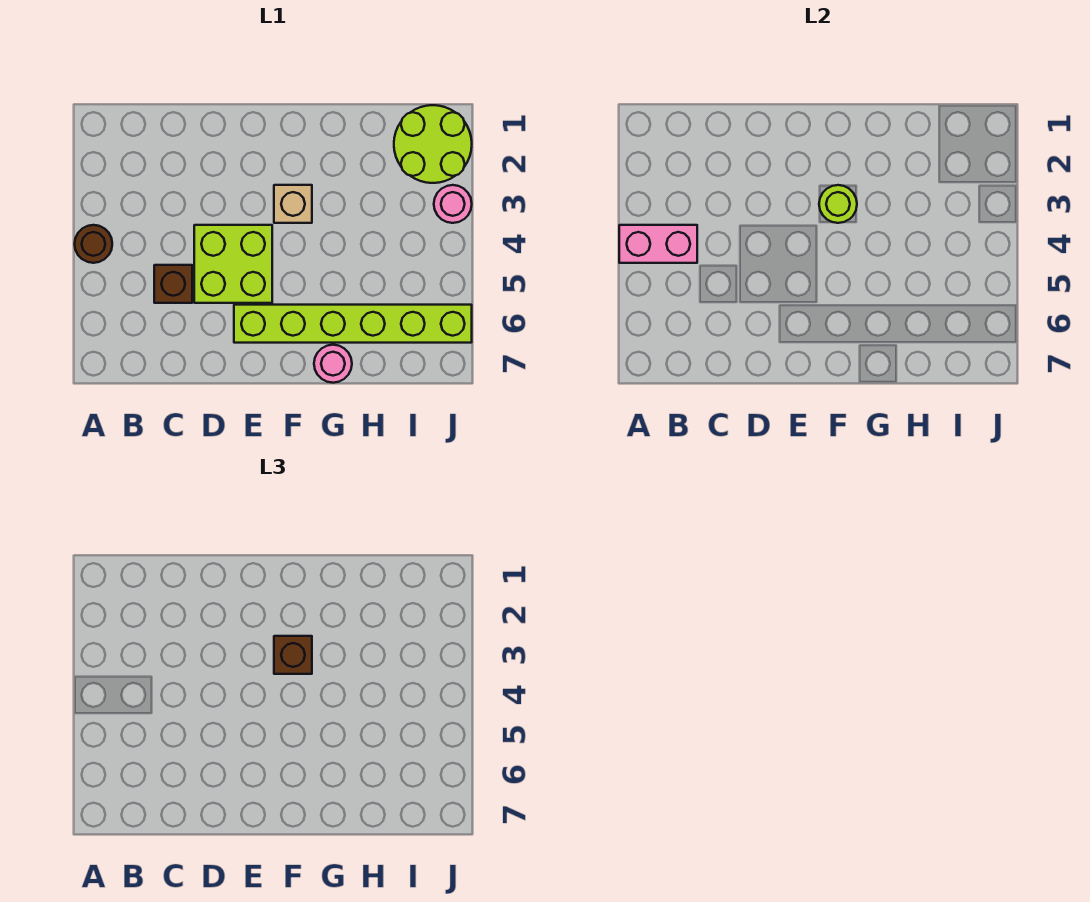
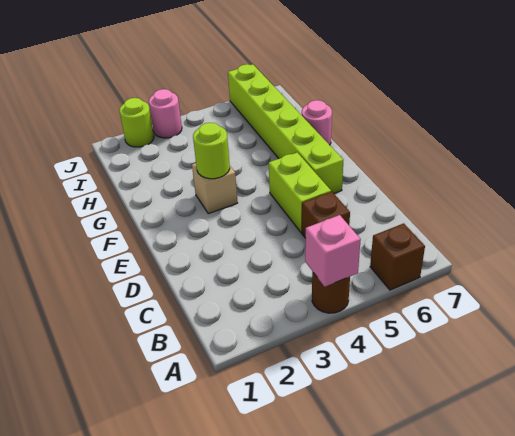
pink 1x2 brick [619,225,697,263] -> pink 1x1 brick [305,215,361,287]
lime 2x2 brick [194,225,272,303] -> lime 1x2 brick [269,152,331,233]
brown 1x1 brick [274,636,312,674] -> brown 1x1 brick moved to [370,223,425,290]
lime 2x2 round brick [394,105,472,183] -> lime 1x1 round brick [119,98,154,147]

